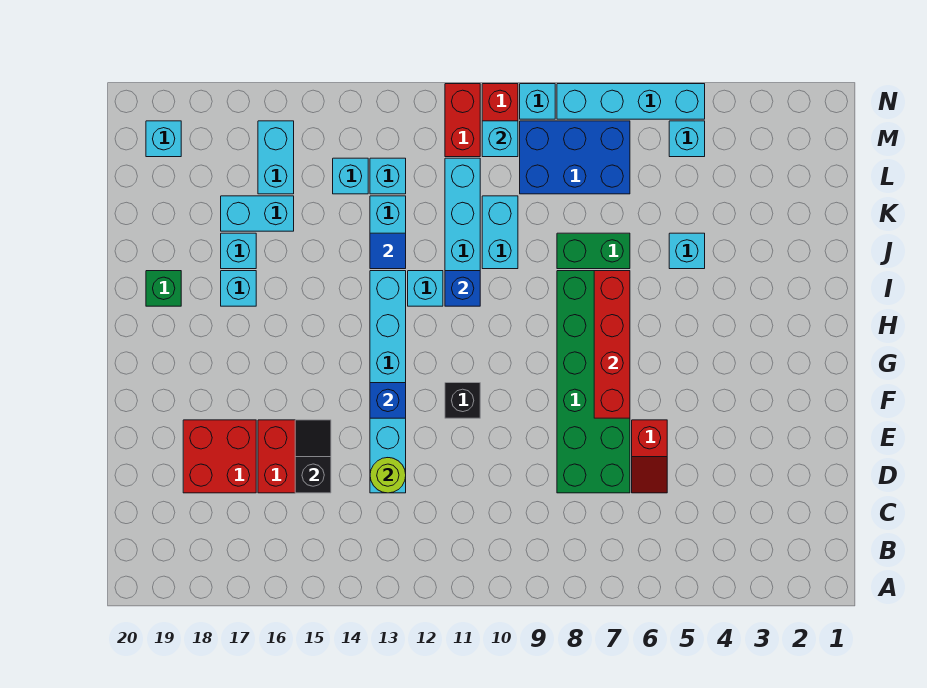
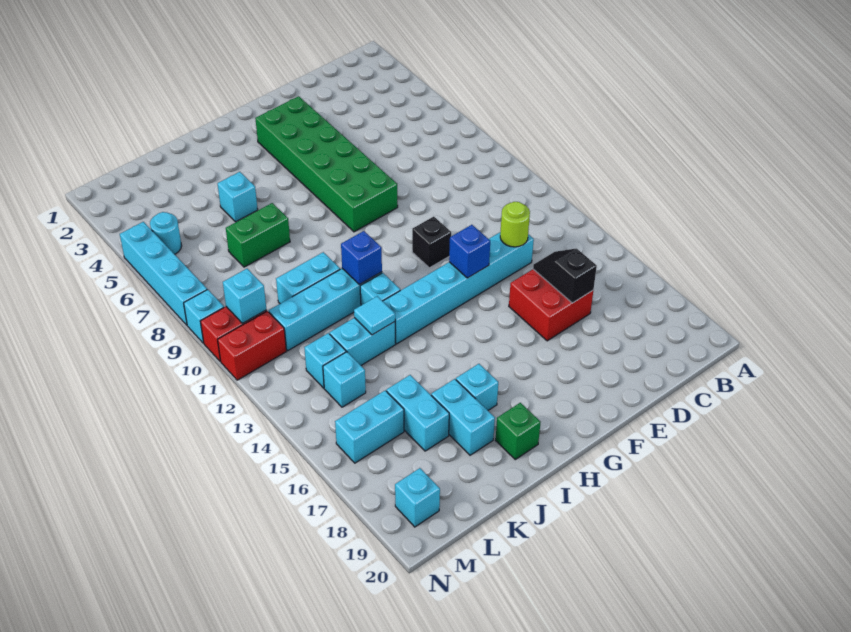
red 1x2 slope [632,420,667,493] -> none
green 2x6 brick [557,271,630,493] -> green 2x6 brick turned to [255,96,398,232]
black 1x2 slope [295,420,331,493] -> black 1x2 slope turned to [533,248,597,303]
red 2x2 brick [183,420,256,493] -> none
red 1x4 brick [594,271,630,418] -> none
green 1x2 brick [557,233,630,269] -> green 1x2 brick turned to [226,203,290,267]
blue 1x1 tile [370,233,406,269] -> cyan 1x1 tile [354,296,395,335]
cyan 1x1 brick [221,233,256,269] -> cyan 1x2 brick [431,379,495,455]
blue 2x3 brick [520,121,630,194] -> none
cyan 1x1 brick [669,121,705,157] -> cyan 1x1 round brick [150,212,182,254]

